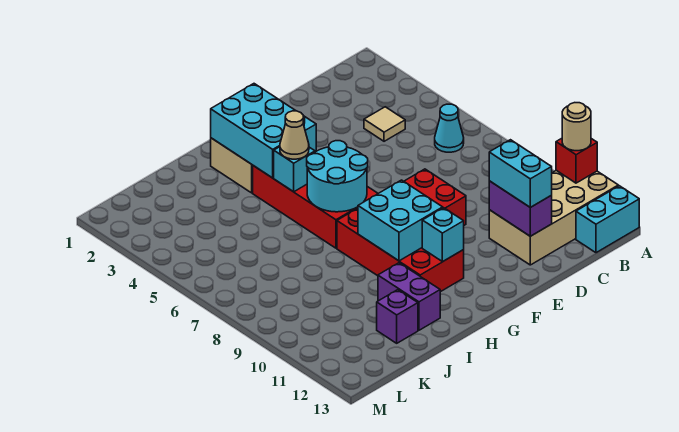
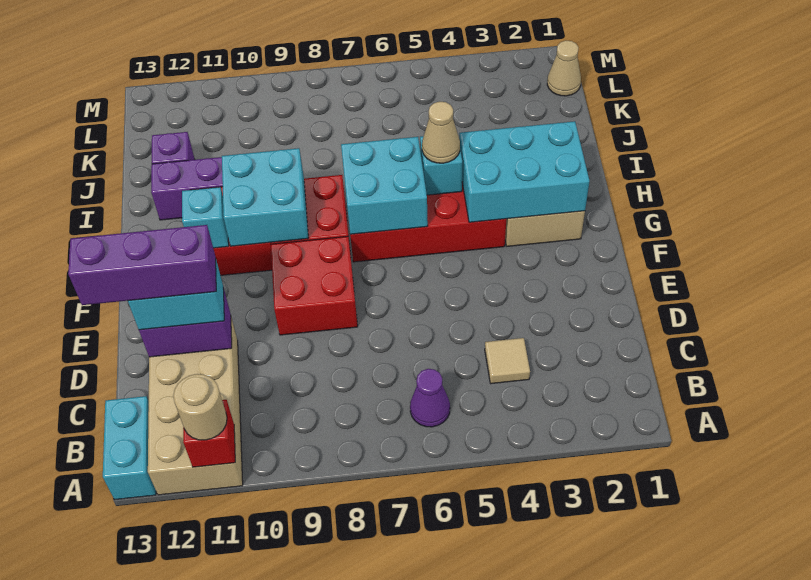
cyan 1x1 cone [435,104,464,152] -> purple 1x1 cone [410,369,450,427]
none -> purple 1x3 brick [68,225,216,305]
cyan 2x2 round brick [307,141,368,212] -> cyan 2x2 brick [341,137,428,234]
none -> tan 1x1 cone [547,41,581,96]

